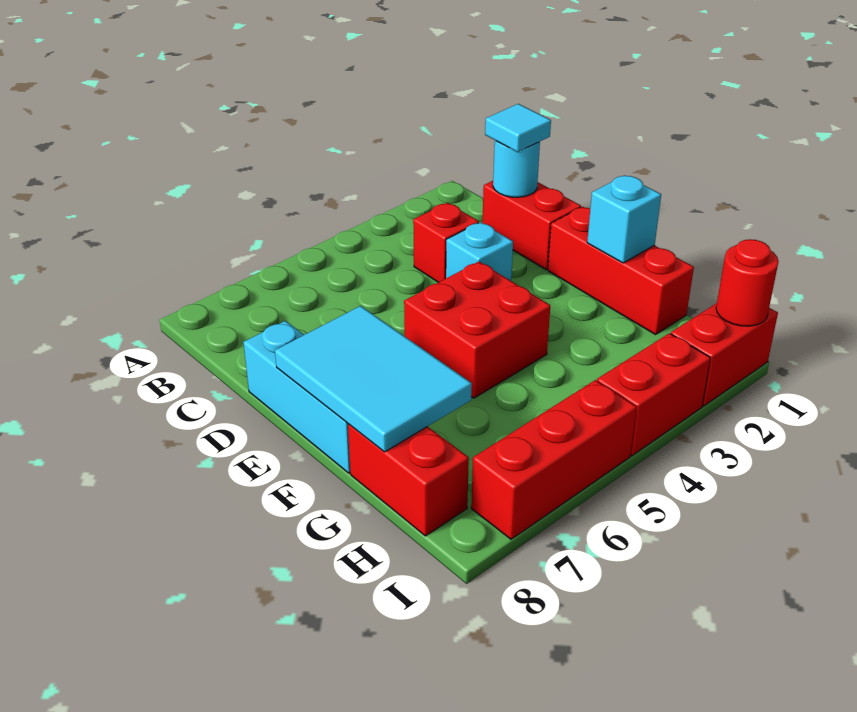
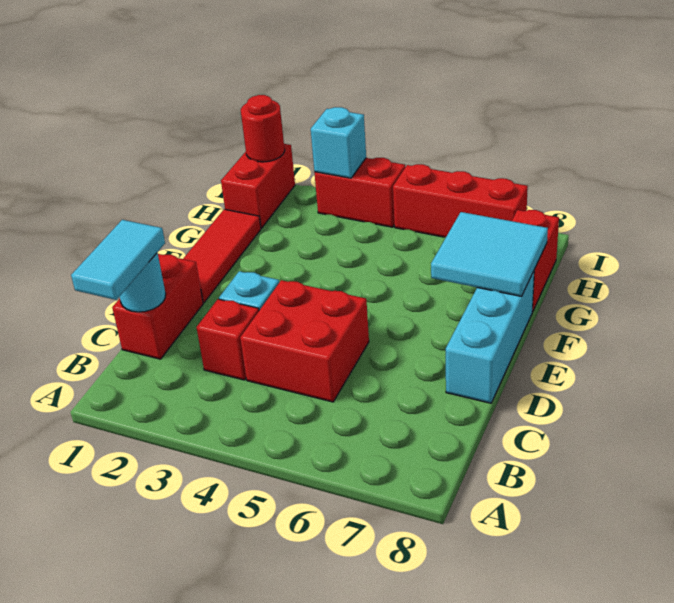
cyan 1x1 tile [485,104,551,152] -> cyan 1x2 tile [71,220,165,300]
red 1x3 brick [548,207,694,334] -> red 1x3 tile [183,209,261,303]
red 2x2 brick [404,261,550,398] -> red 2x2 brick moved to [240,280,369,402]
cyan 2x3 tile [275,306,472,452] -> cyan 2x2 tile [431,212,548,296]
cyan 1x1 brick [587,175,661,263] -> cyan 1x1 brick moved to [311,107,366,178]
red 1x2 brick [671,303,778,406] -> red 1x2 brick turned to [221,144,295,228]

